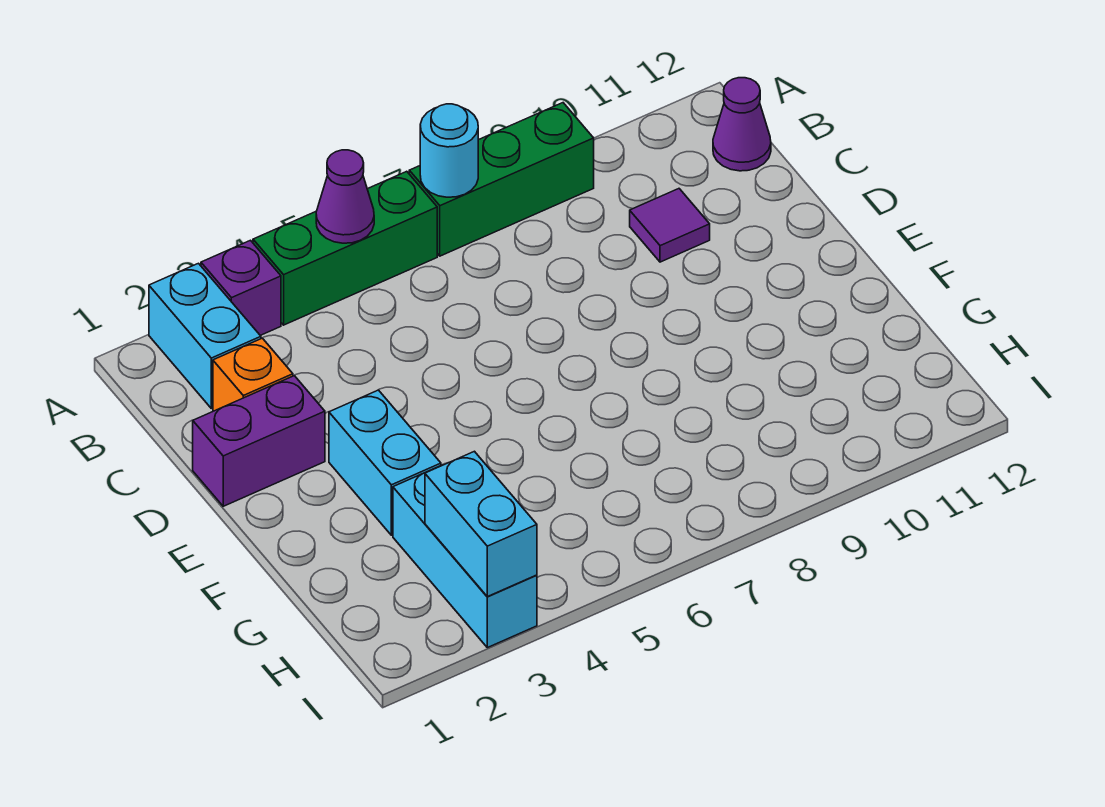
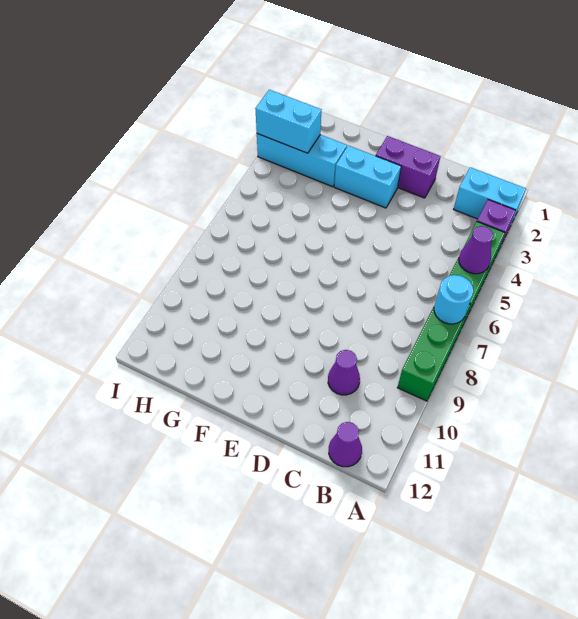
orange 1x1 brick [213,338,293,411] -> none
purple 1x1 tile [630,189,710,262] -> purple 1x1 cone [328,350,360,395]
purple 1x2 brick [193,376,325,506] -> purple 1x2 brick turned to [376,136,441,198]

